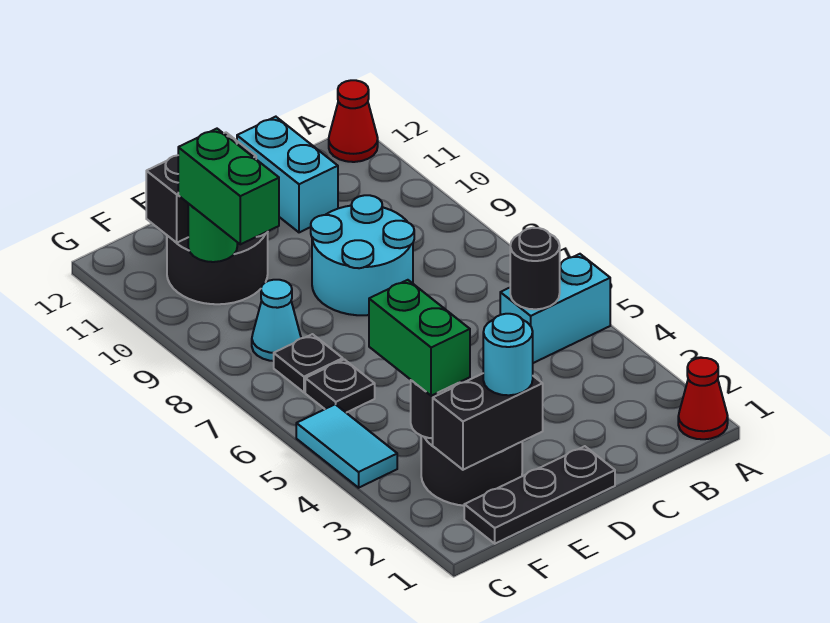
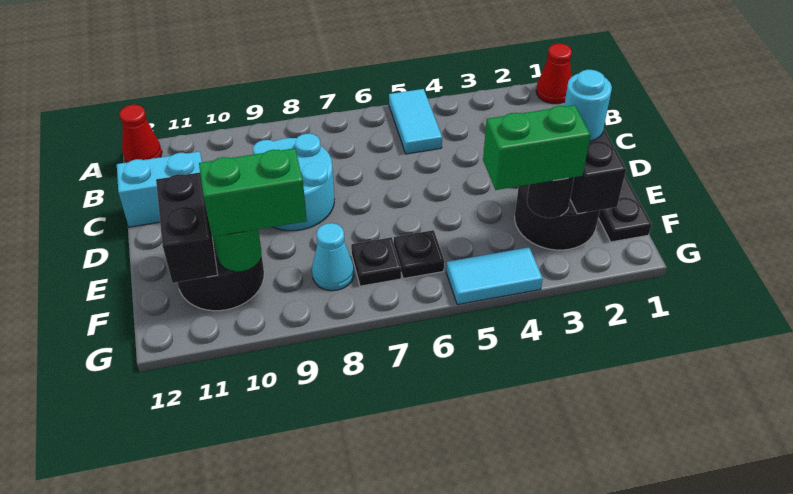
cyan 1x2 brick [500,254,610,363] -> cyan 1x2 tile [389,89,442,154]
black 1x1 round brick [510,228,560,309] -> none

